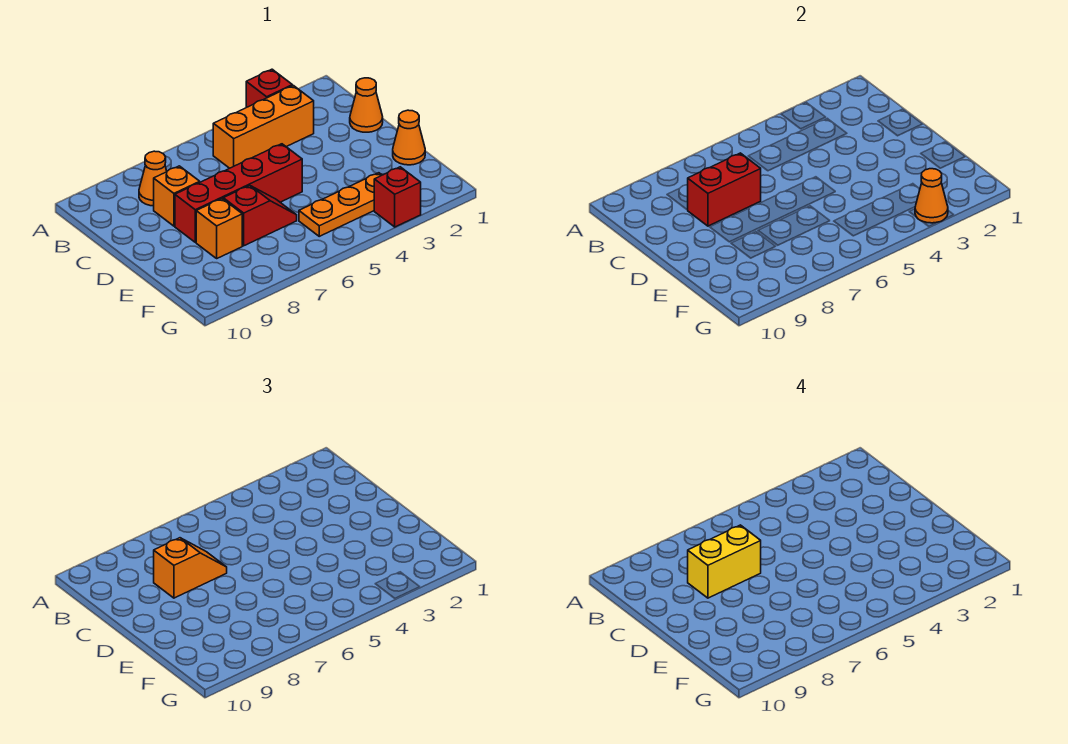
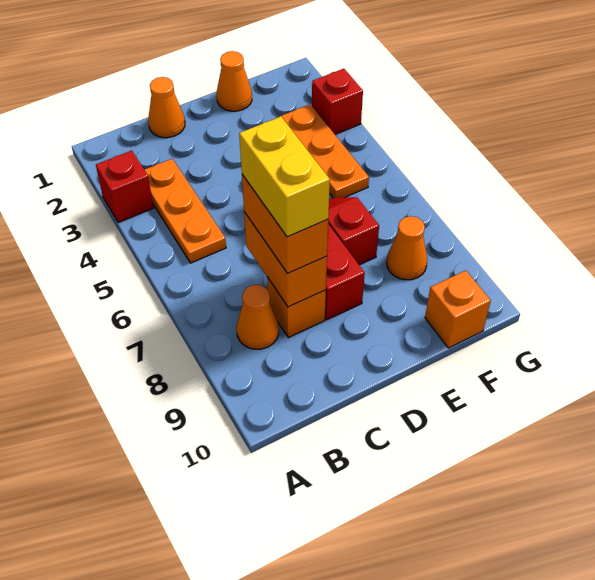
orange 1x3 brick [213,86,314,168] -> orange 1x3 plate [144,159,226,263]
red 1x2 brick [688,153,761,226] -> orange 1x2 brick [244,212,327,307]
orange 1x2 slope [154,538,227,598] -> orange 1x2 brick [242,175,328,273]
orange 1x1 brick [196,199,242,258] -> orange 1x1 brick moved to [425,270,491,348]
orange 1x1 cone [915,169,948,223] -> orange 1x1 cone moved to [387,216,427,280]

